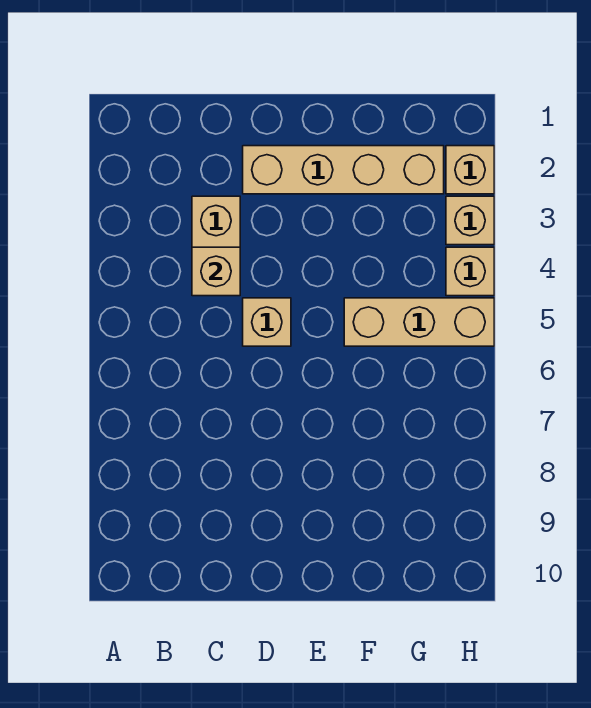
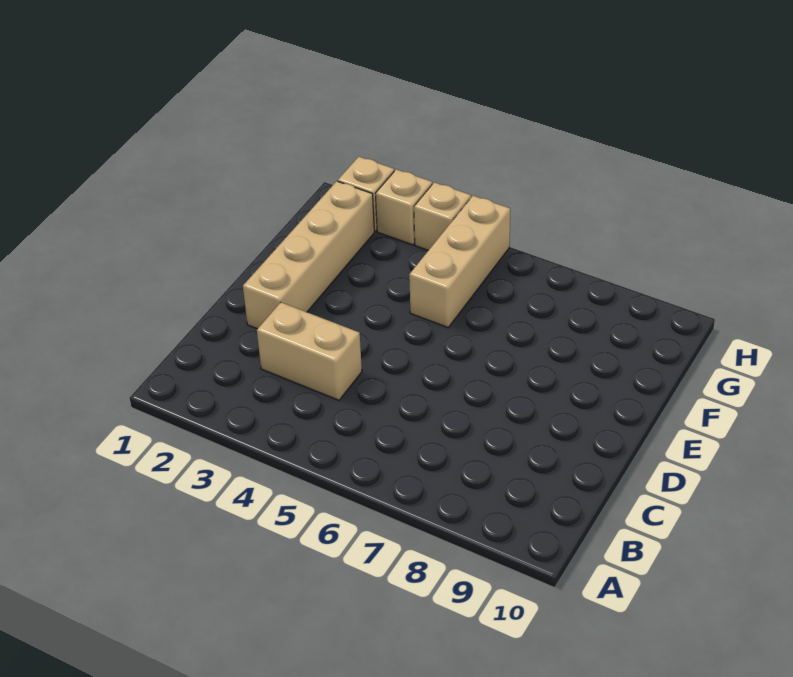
tan 1x1 brick [192,247,240,296] -> none
tan 1x1 brick [243,298,291,346] -> none

